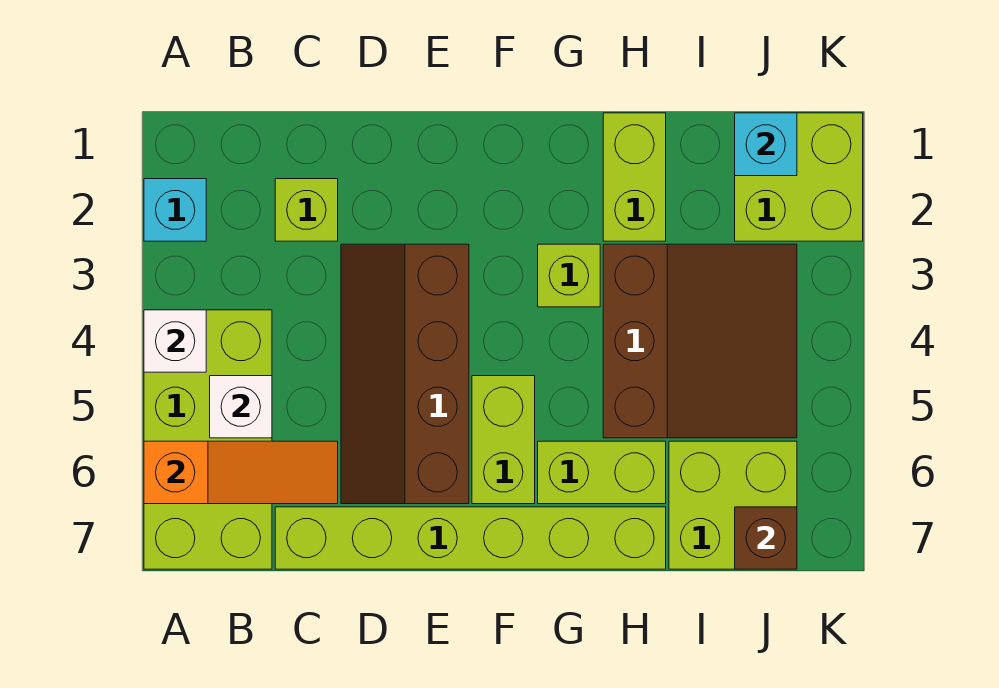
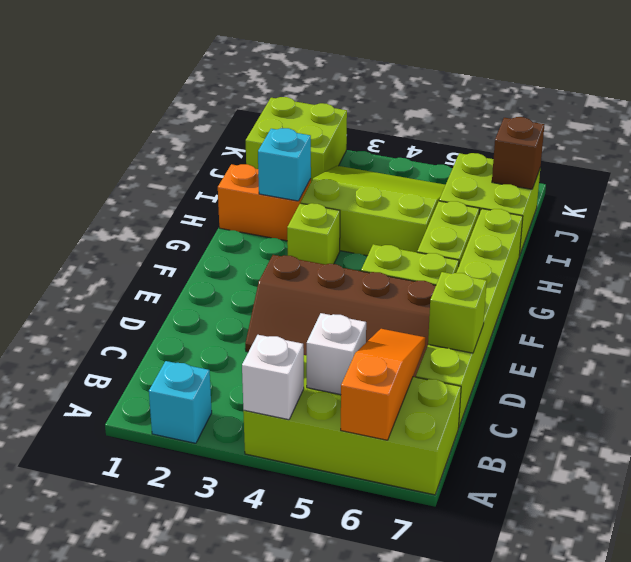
lime 1x1 brick [275,179,338,241] -> lime 1x1 brick moved to [428,272,487,353]
lime 1x2 brick [603,113,666,241] -> orange 1x2 brick [218,164,311,241]
brown 3x3 slope [603,244,797,438] -> lime 3x3 slope [301,166,445,256]
cyan 1x1 brick [735,113,797,176] -> cyan 1x1 brick moved to [258,128,311,201]

